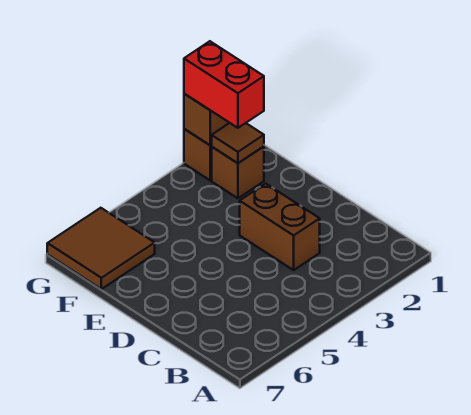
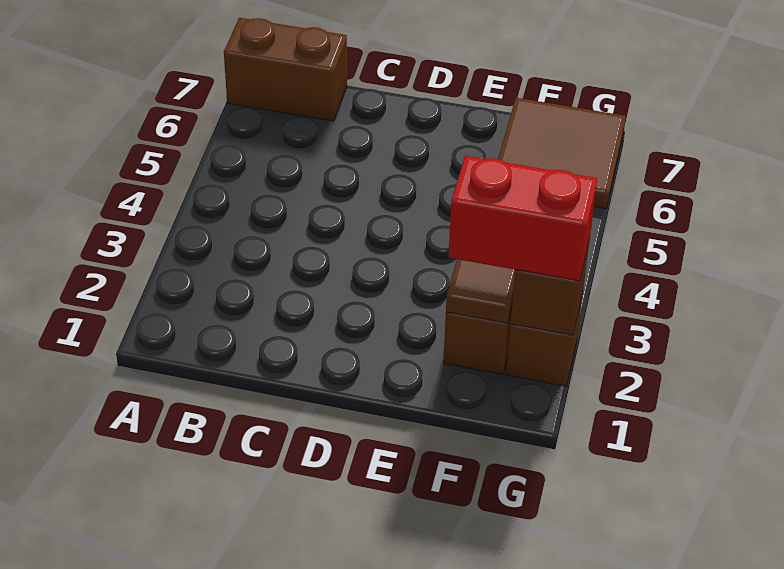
brown 1x2 brick [240,183,320,270] -> brown 1x2 brick moved to [224,18,347,121]

